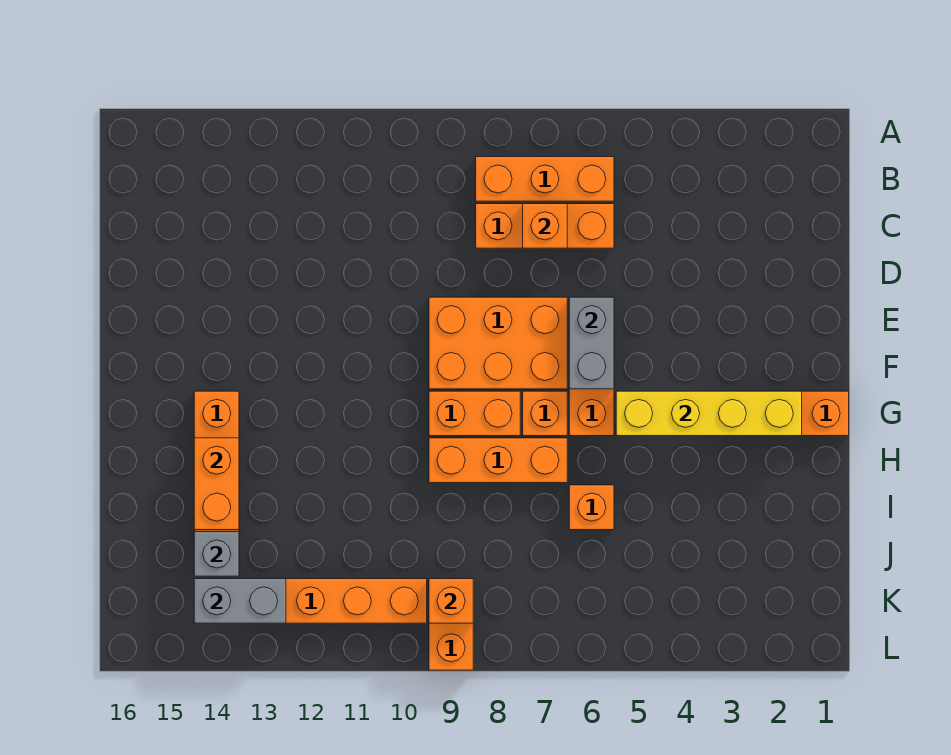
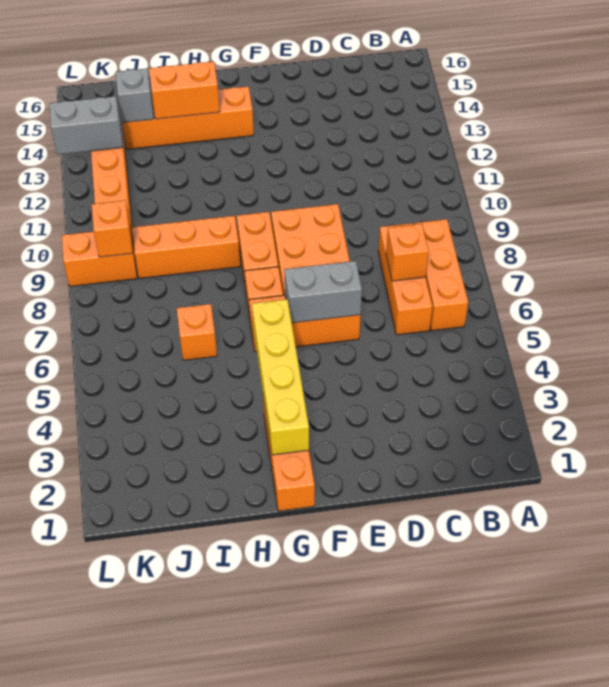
orange 1x3 brick [429,438,567,483] -> orange 1x3 brick turned to [132,216,240,278]
grey 1x2 brick [194,579,286,623] -> grey 1x2 brick turned to [50,96,123,155]

